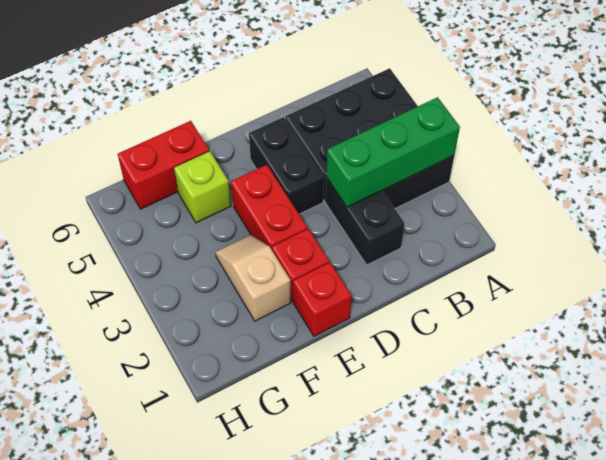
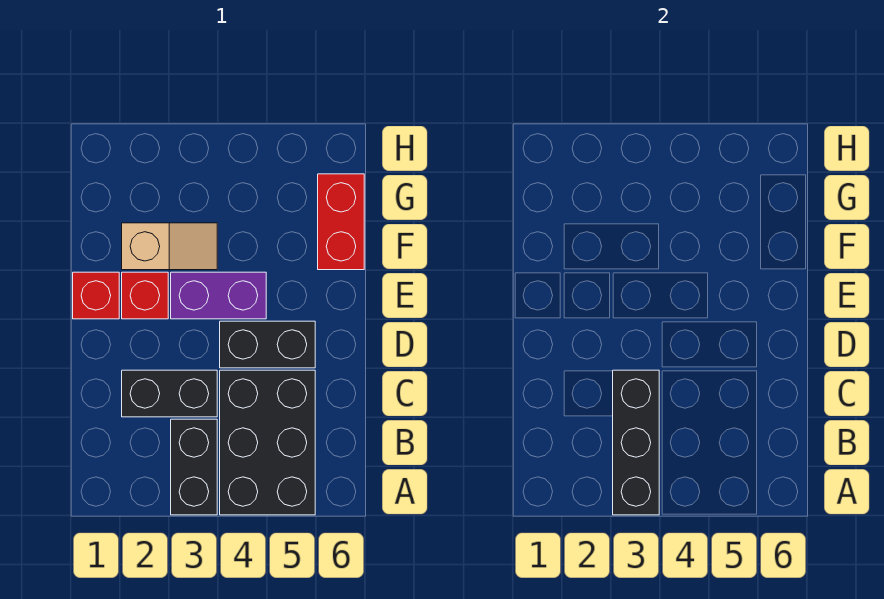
green 1x3 brick [326,97,460,207] -> black 1x3 brick [613,370,659,515]
red 1x2 brick [231,165,307,249] -> purple 1x2 brick [171,272,266,319]
lime 1x1 brick [174,151,231,223] -> none

